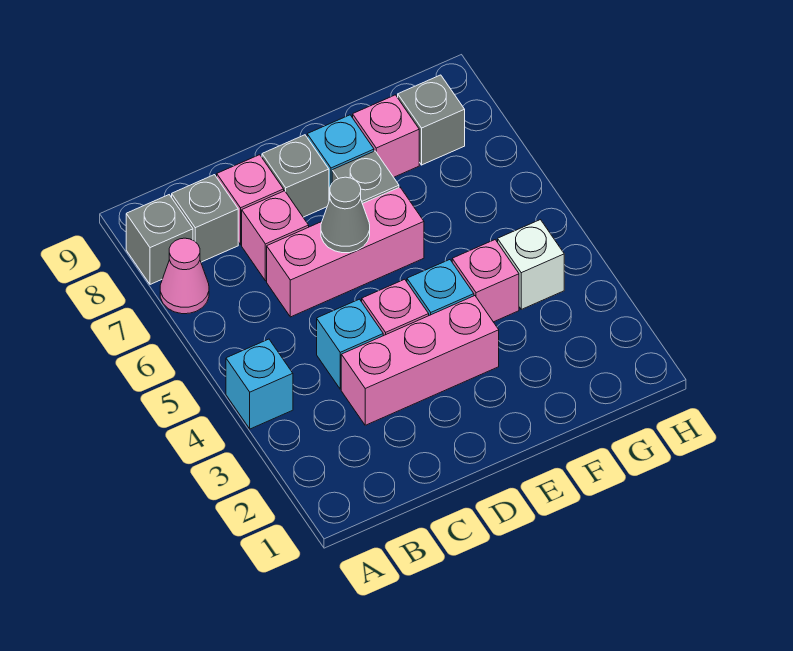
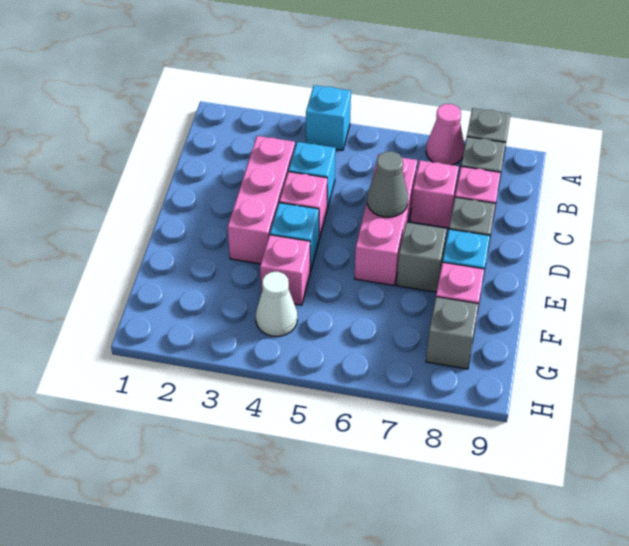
white 1x1 brick [498,220,564,309] -> white 1x1 cone [256,272,297,336]

